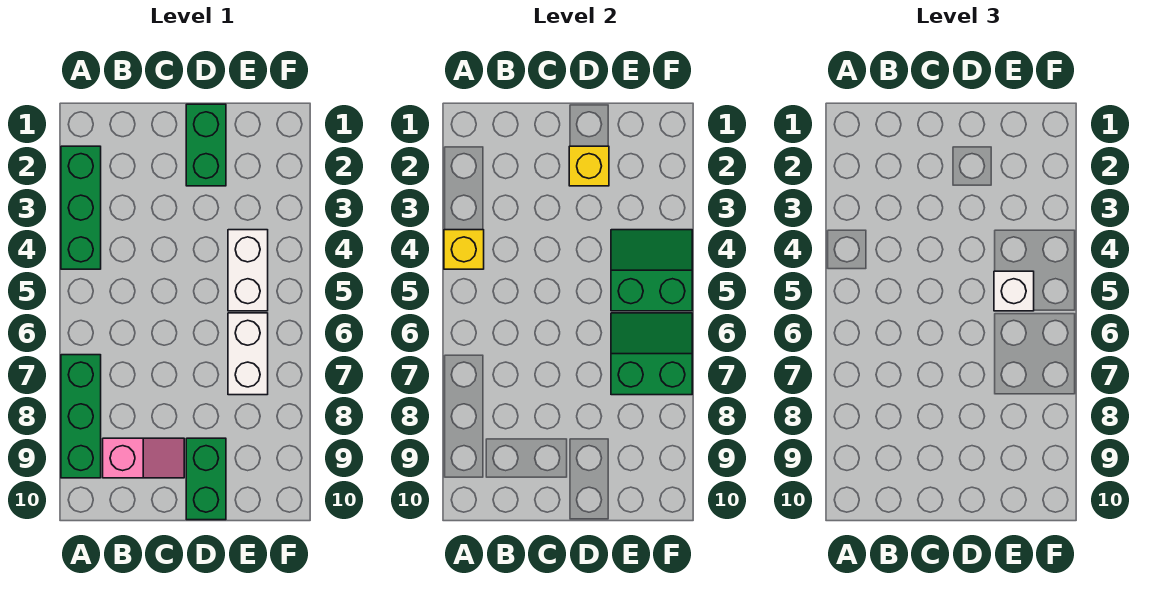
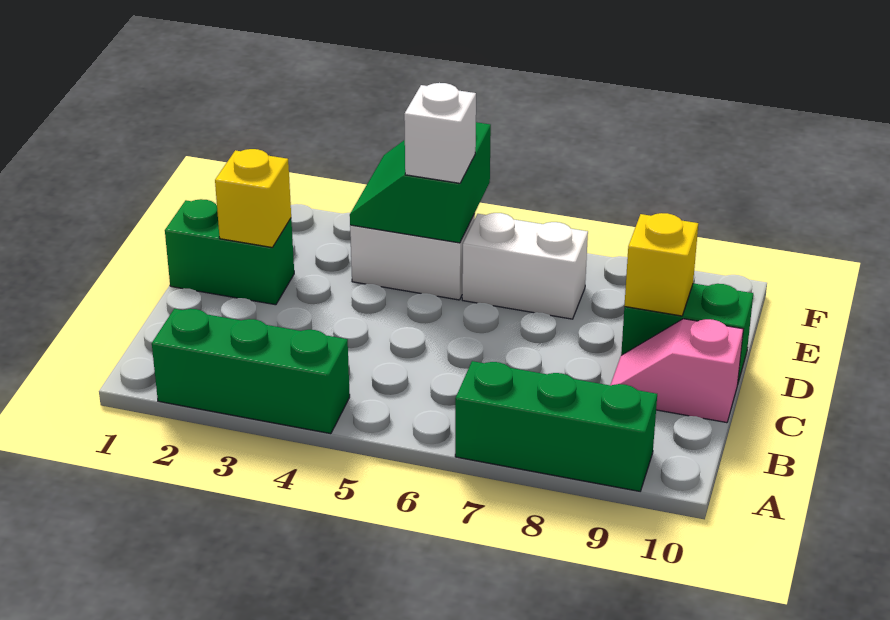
yellow 1x1 brick [444,230,484,269] -> yellow 1x1 brick moved to [624,213,698,316]
pink 1x2 slope [103,438,184,478] -> pink 1x2 slope turned to [611,319,743,423]
green 2x2 slope [611,313,692,395] -> none

